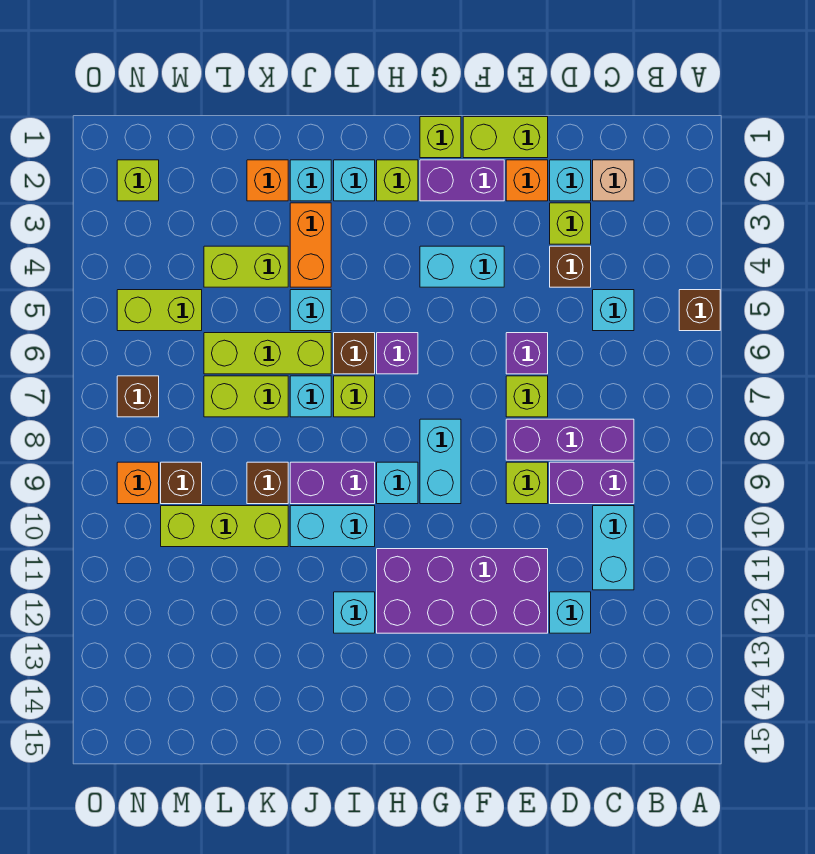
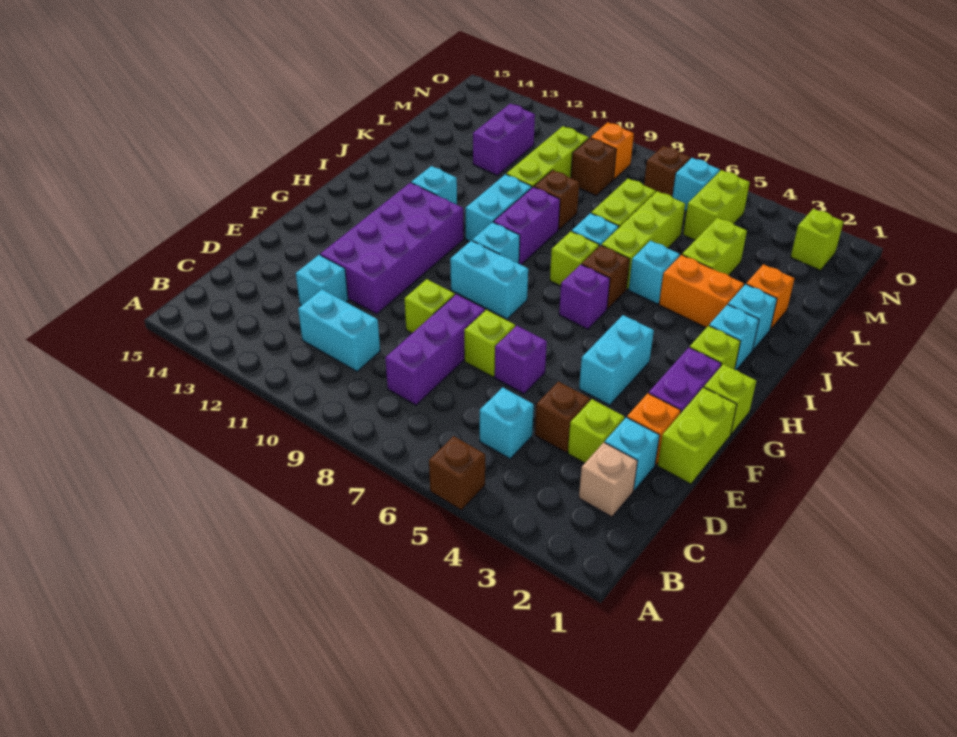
purple 1x2 brick [550,462,634,504] -> purple 1x2 brick moved to [473,104,535,175]
none -> cyan 1x1 brick [672,158,720,211]

